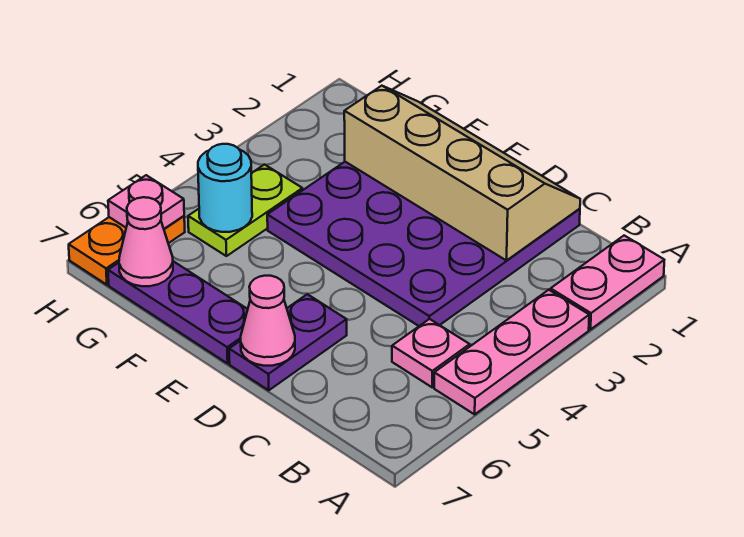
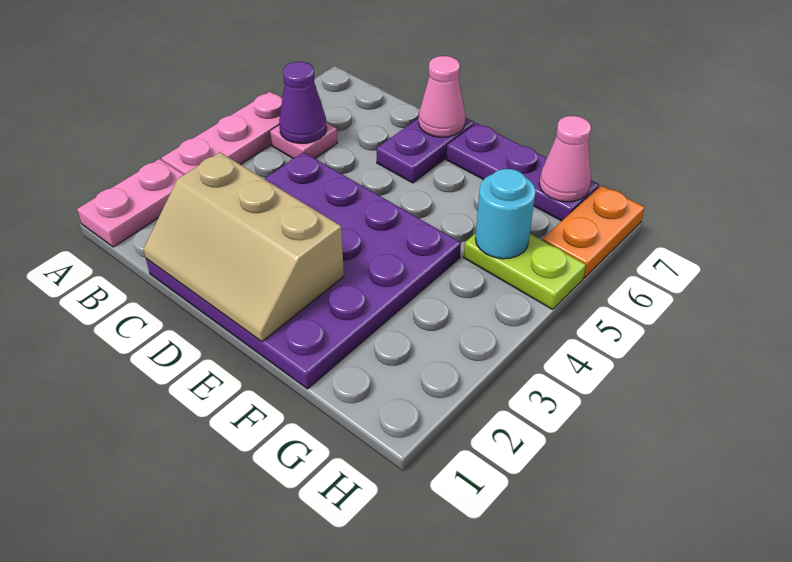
none -> purple 1x1 cone [279,62,327,143]
tan 2x4 slope [344,86,580,261] -> tan 2x3 slope [143,152,344,342]
lime 1x2 plate [188,165,302,256] -> lime 1x2 plate turned to [464,233,586,309]
pink 1x1 plate [108,175,184,229] -> none

